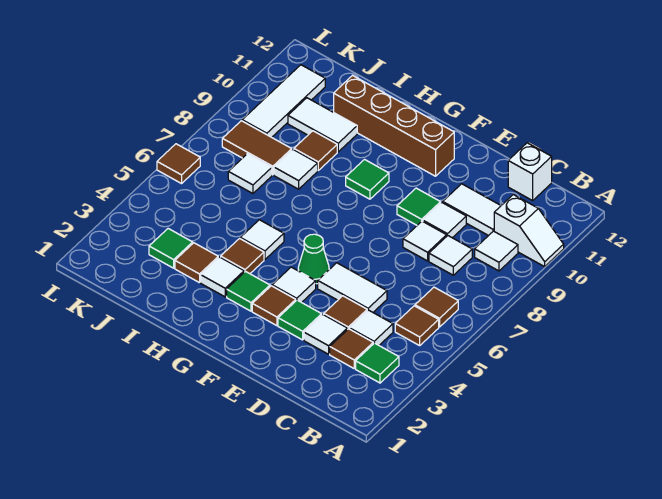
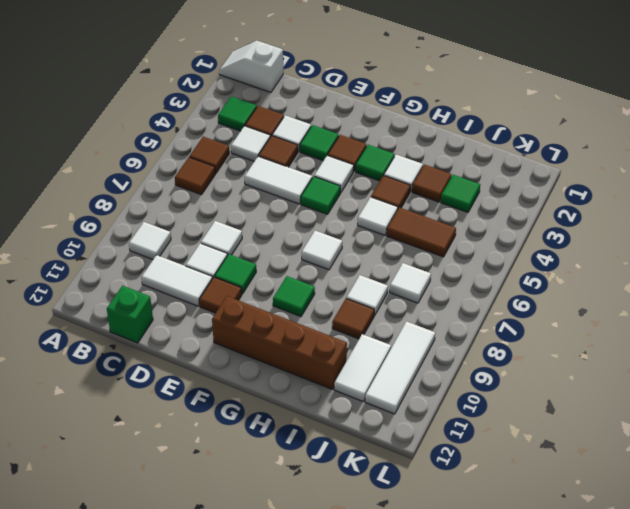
white 1x2 slope [494,195,564,267] -> white 1x2 slope moved to [219,41,283,92]
white 1x1 tile [429,236,472,275] -> white 1x1 tile moved to [302,231,342,270]
white 1x1 brick [508,143,552,201] -> green 1x1 brick [107,286,153,343]
green 1x1 cone [298,234,329,284] -> green 1x1 tile [301,177,340,214]
white 1x2 tile [288,98,357,152] -> white 1x2 tile turned to [334,334,391,402]
brown 1x2 tile [222,121,292,175] -> brown 1x2 tile moved to [387,207,456,257]
brown 1x1 tile [157,144,200,184] -> brown 1x1 tile moved to [199,277,242,313]

